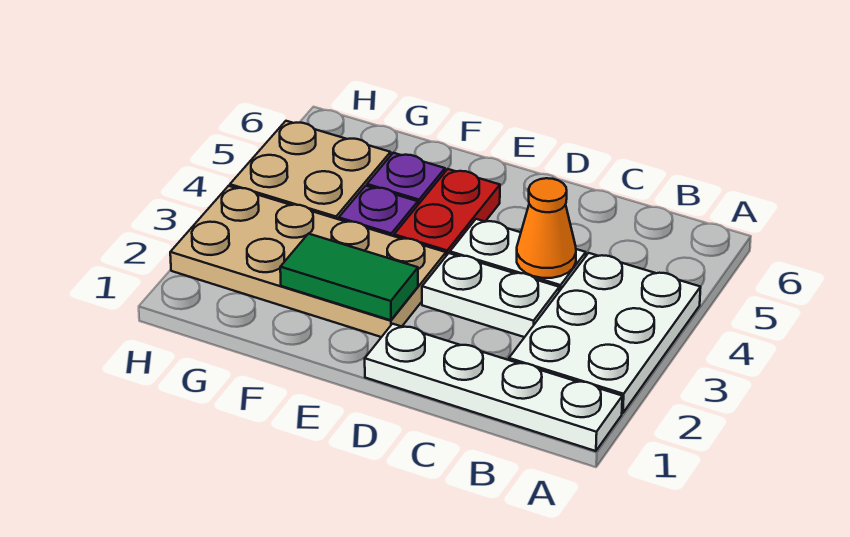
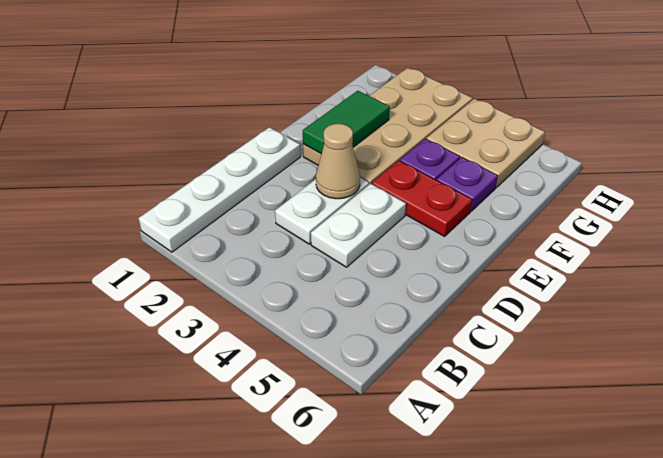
white 2x3 plate [509,253,701,413] -> none
orange 1x1 cone [517,178,576,278] -> none
none -> tan 1x1 cone [316,124,360,199]

